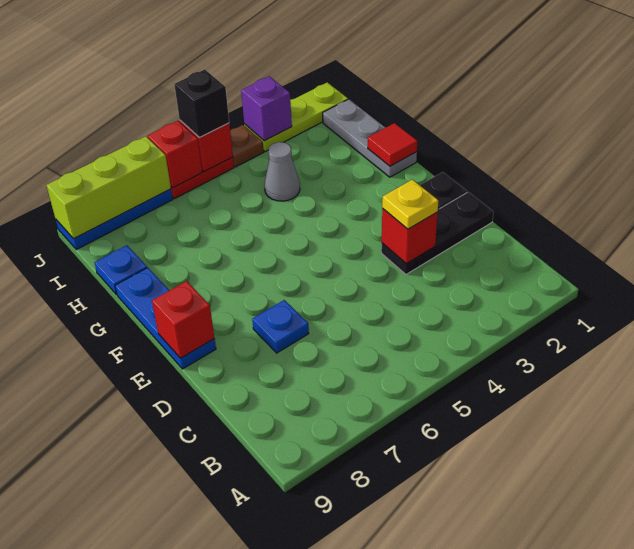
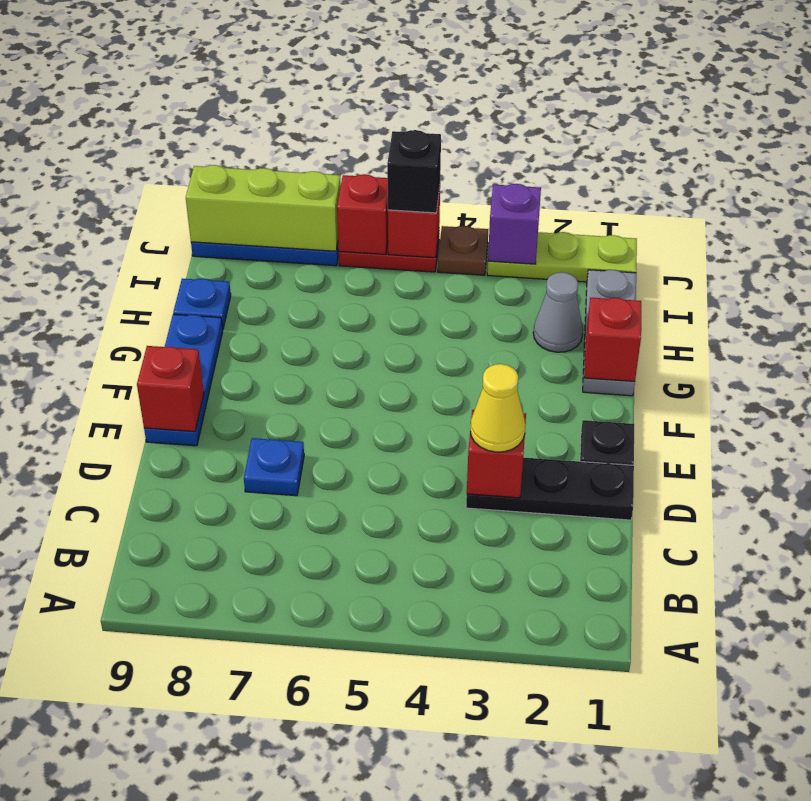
yellow 1x1 plate [382,180,438,229] -> yellow 1x1 cone [470,364,525,452]
red 1x1 tile [368,123,417,166] -> red 1x1 brick [584,298,641,381]
grey 1x1 cone [264,142,300,201] -> grey 1x1 cone moved to [533,272,583,352]

